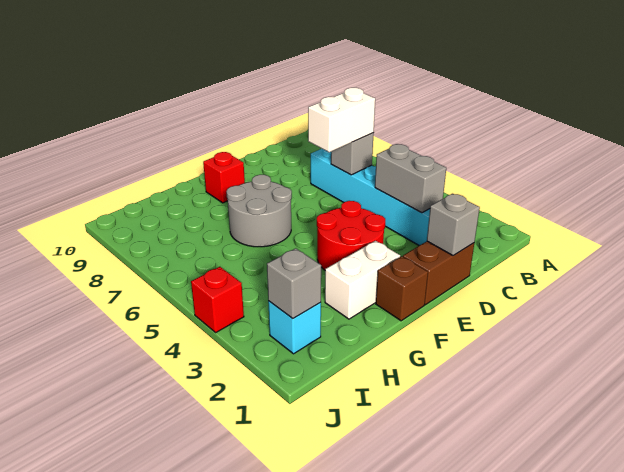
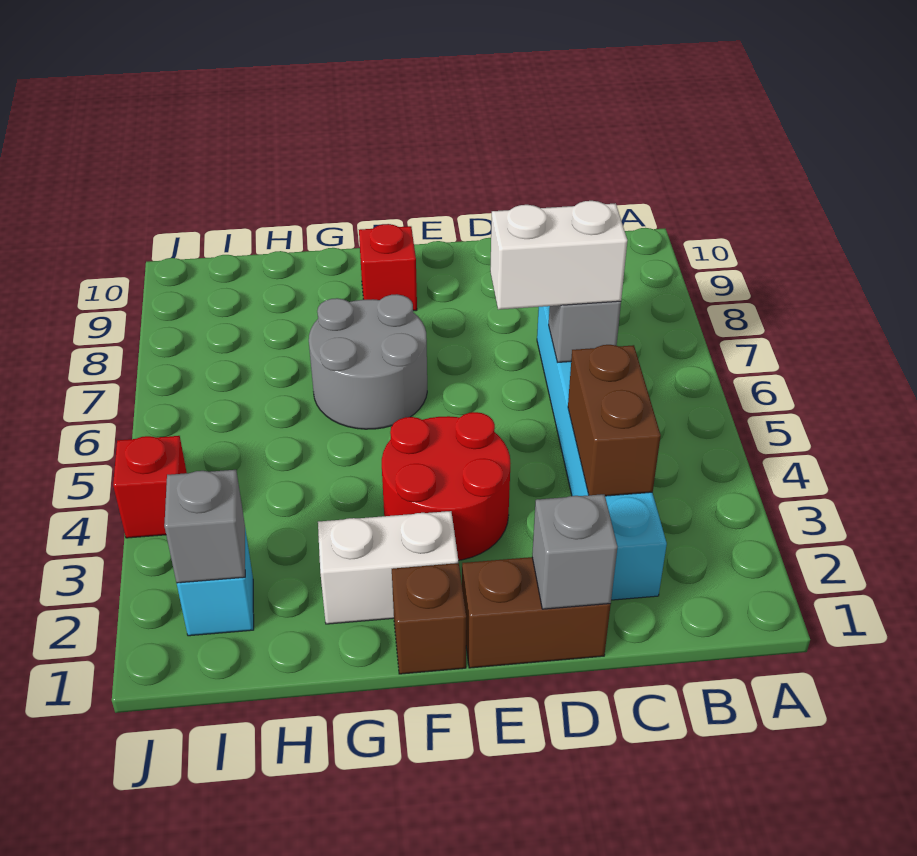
grey 1x2 brick [375,144,446,213] -> brown 1x2 brick [568,345,661,496]

